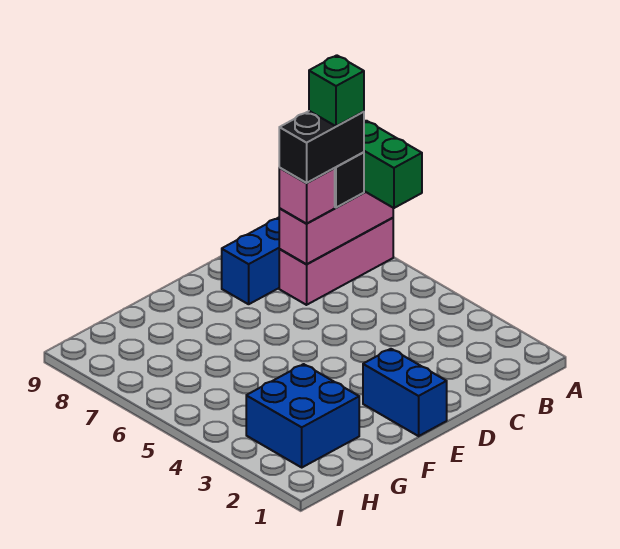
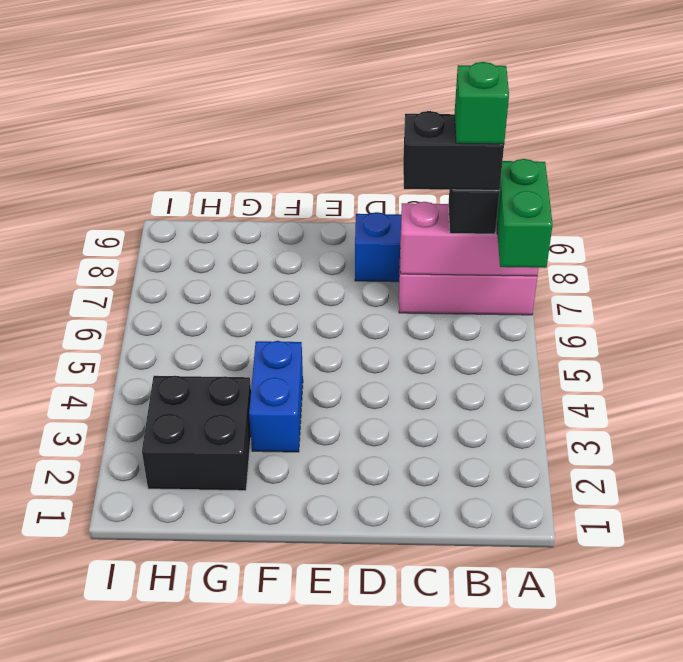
pink 1x1 brick [279,168,335,224] -> none
blue 1x2 brick [363,349,447,436] -> blue 1x2 brick moved to [249,341,303,452]
blue 2x2 brick [246,364,359,467] -> black 2x2 brick [142,376,251,491]

